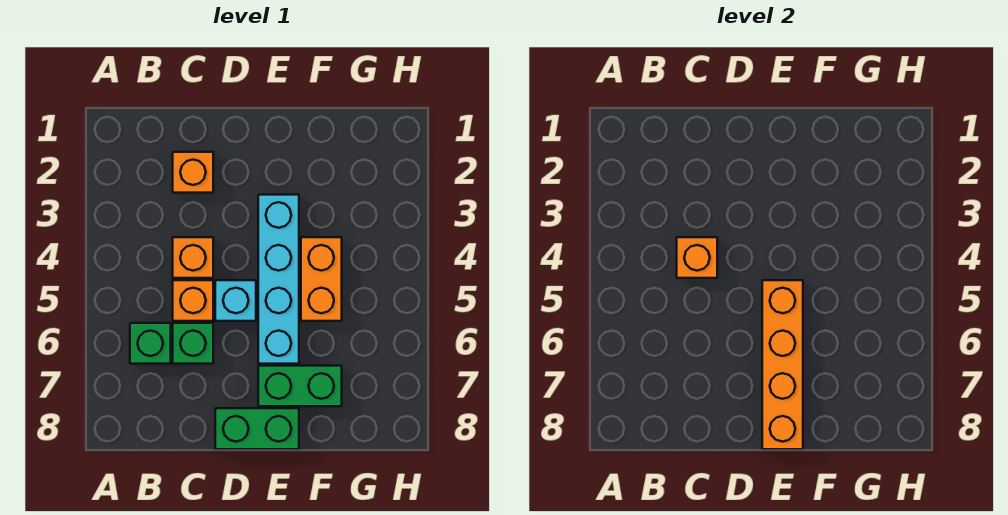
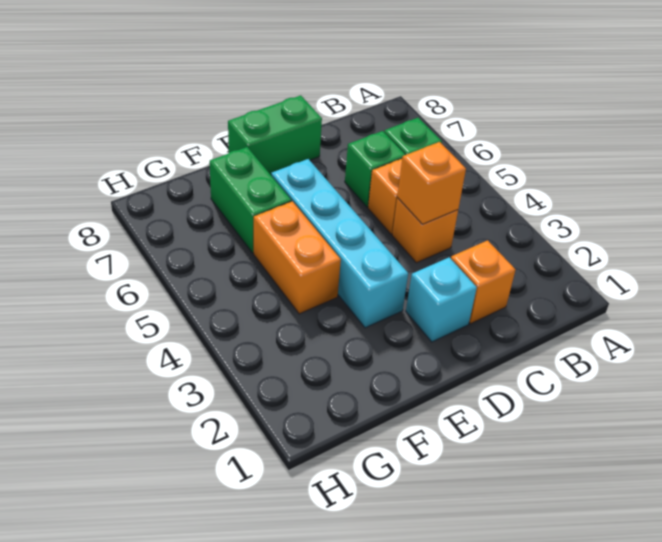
cyan 1x1 brick [215,280,256,321] -> cyan 1x1 brick moved to [406,257,477,342]
orange 1x4 brick [762,280,803,449] -> none
green 1x2 brick [258,366,342,406] -> green 1x2 brick turned to [210,147,291,253]

